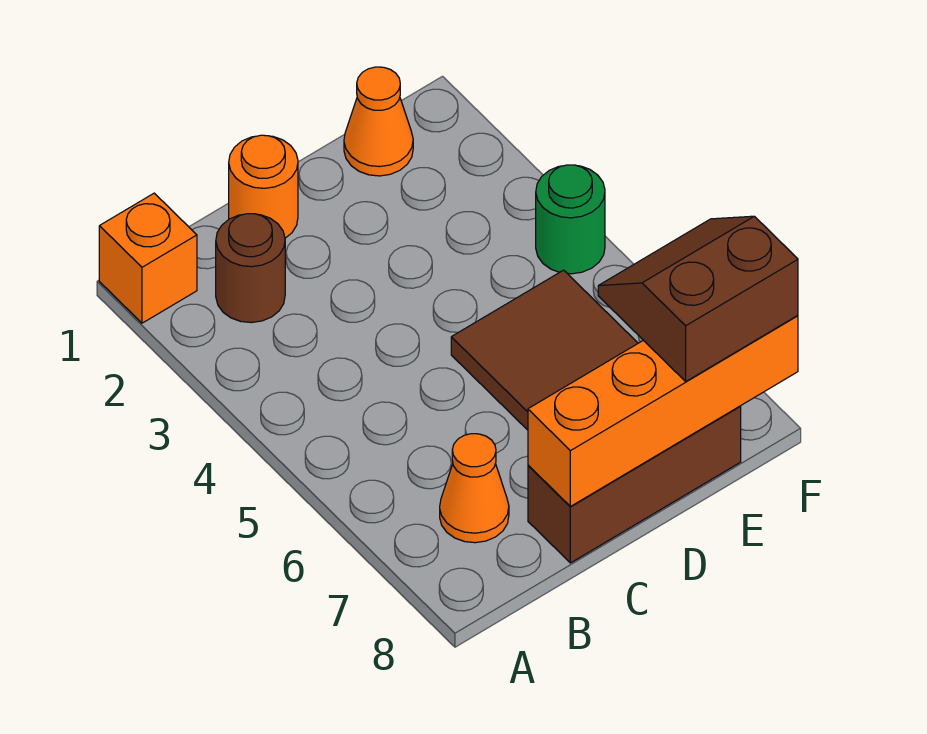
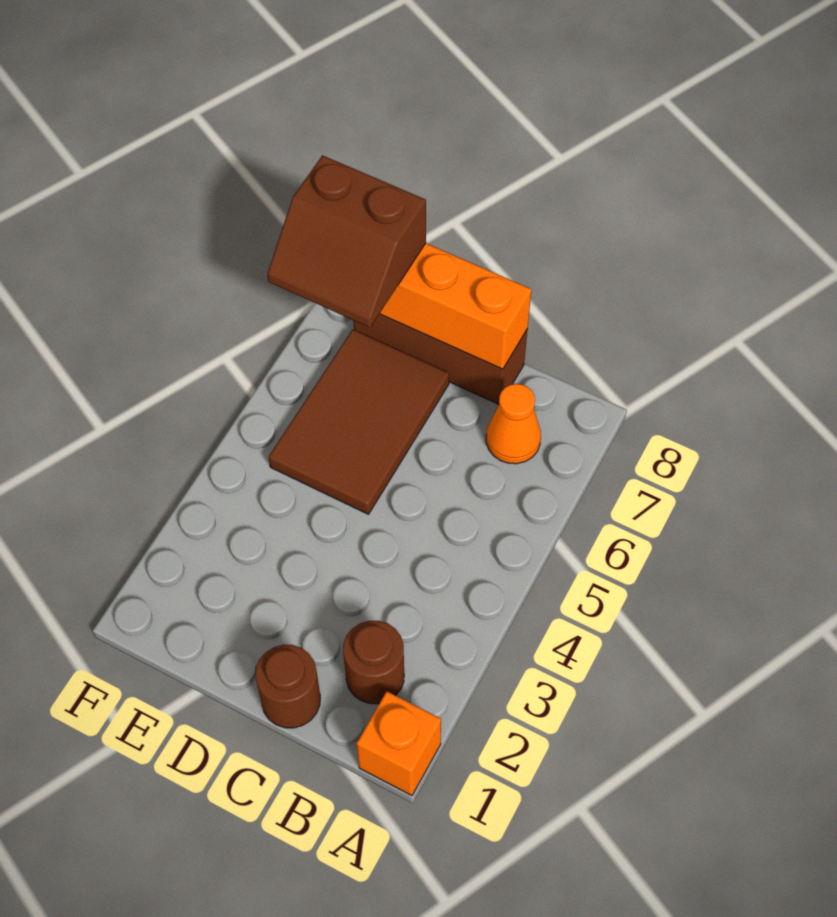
orange 1x1 round brick [229,135,298,238] -> brown 1x1 round brick [255,645,320,728]
orange 1x1 cone [344,67,413,176] -> none
green 1x1 round brick [536,165,605,274] -> none

